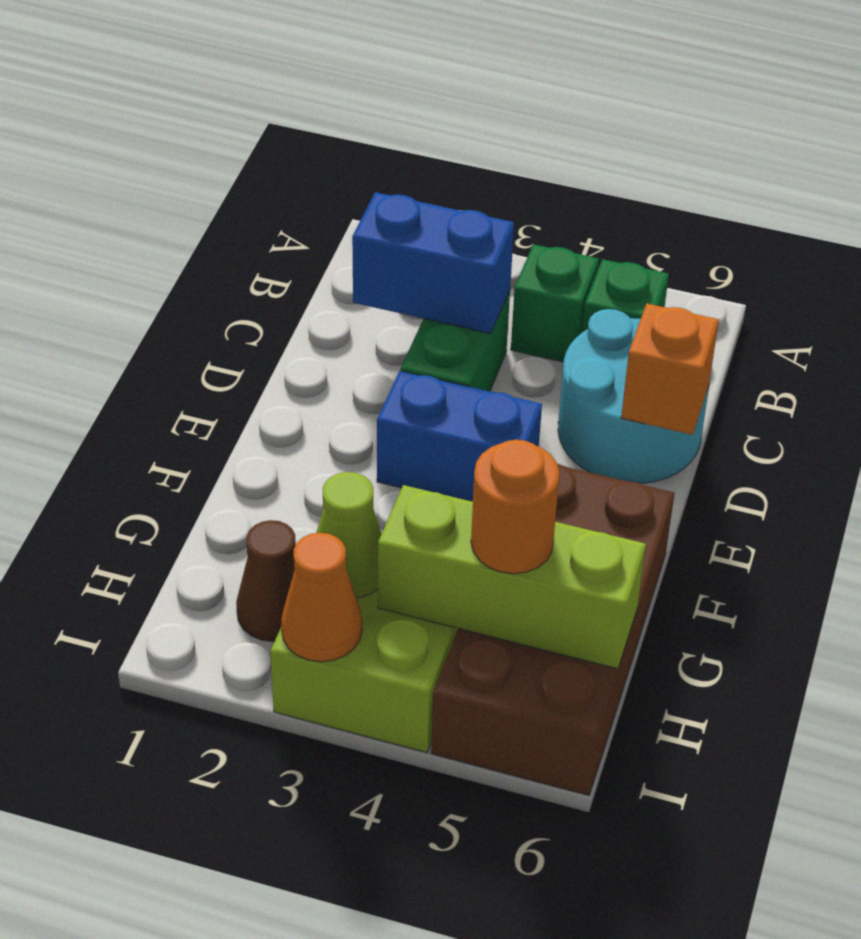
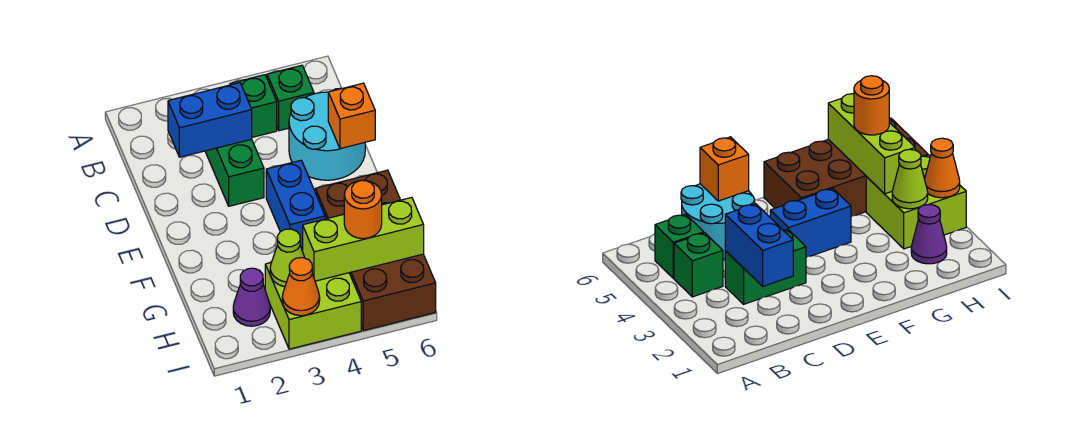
blue 1x2 brick [377,371,542,502] -> blue 1x2 brick turned to [266,160,325,251]
brown 1x1 cone [236,520,296,642] -> purple 1x1 cone [233,268,270,326]

